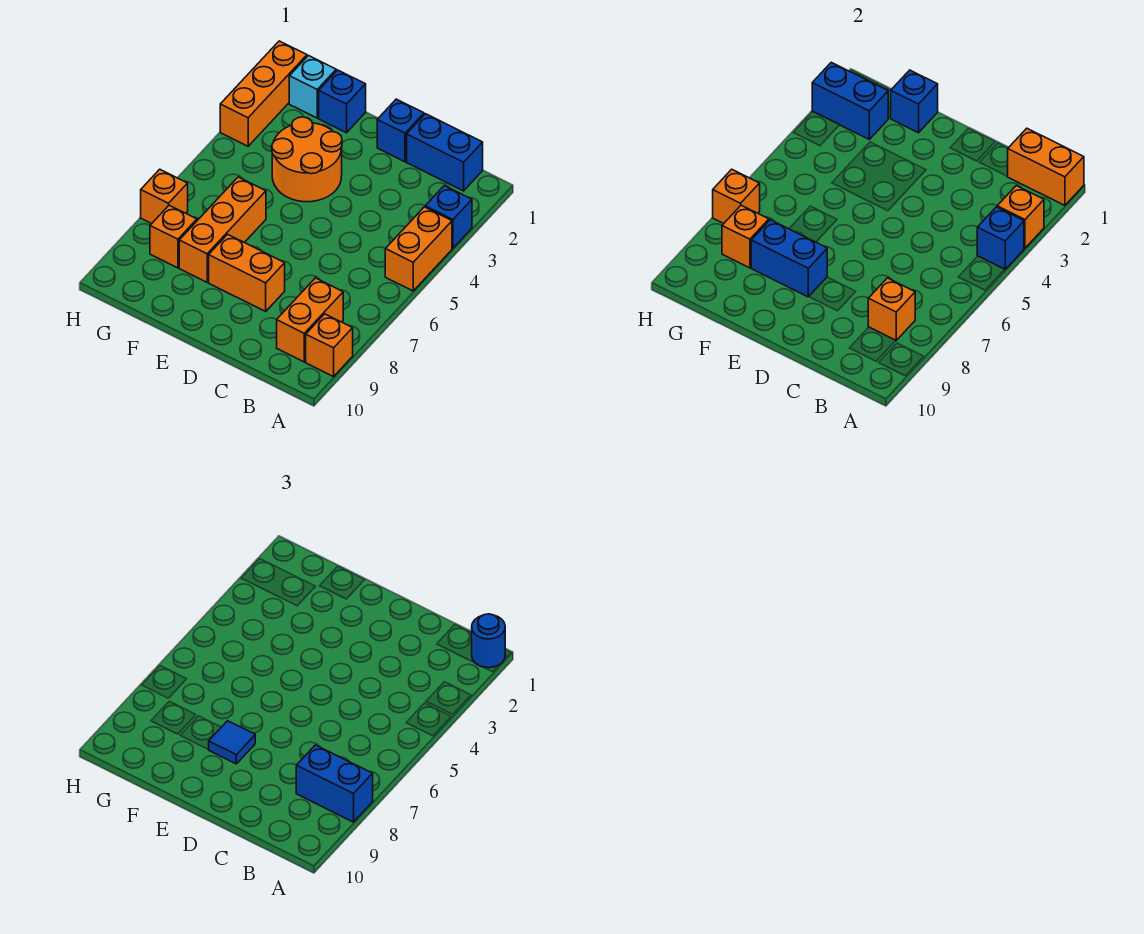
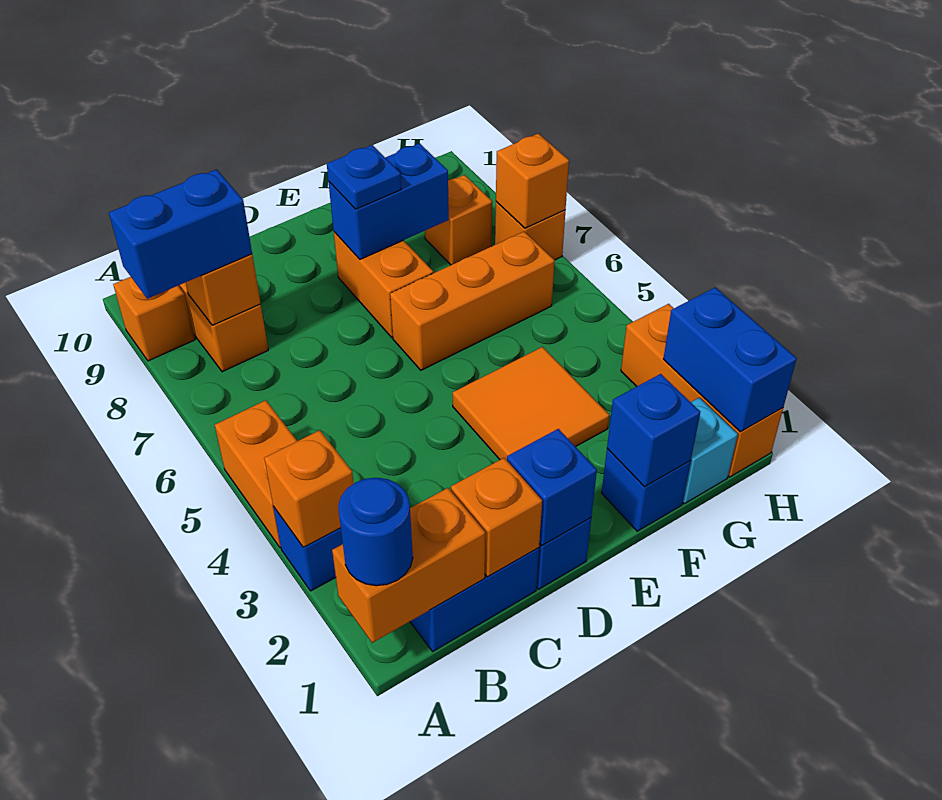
blue 1x1 brick [977,207,1024,269] -> blue 1x1 brick moved to [507,429,597,546]
orange 1x2 brick [209,234,285,311] -> orange 1x2 brick turned to [334,232,433,337]
orange 2x2 round brick [272,117,342,202] -> orange 2x2 tile [453,347,609,460]
blue 1x1 tile [209,721,255,764] -> blue 1x1 plate [327,145,401,209]
orange 1x3 brick [179,177,266,282] -> orange 1x3 brick turned to [390,232,555,370]
blue 1x2 brick [812,62,888,139] -> blue 1x2 brick turned to [663,287,797,432]
orange 1x1 brick [722,205,769,268] -> orange 1x1 brick moved to [451,458,542,577]

